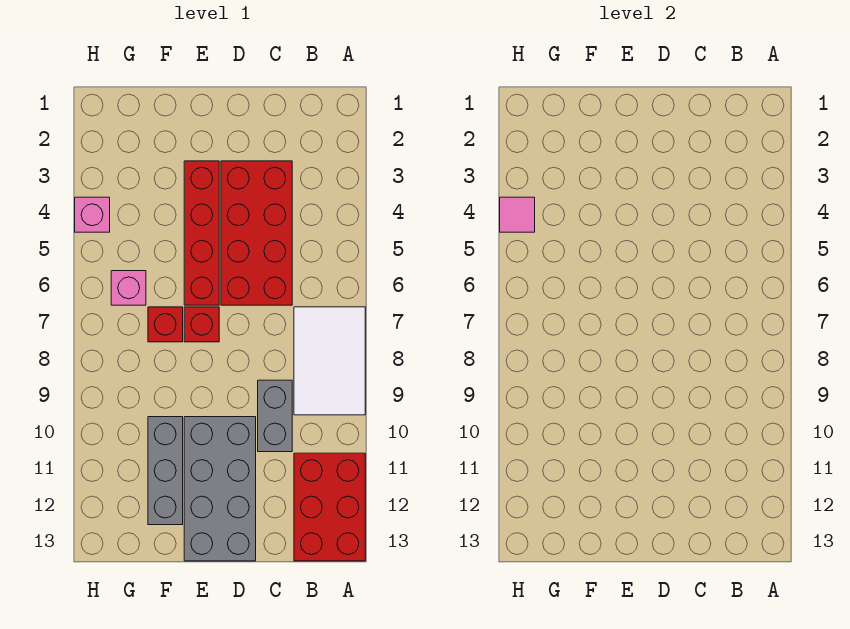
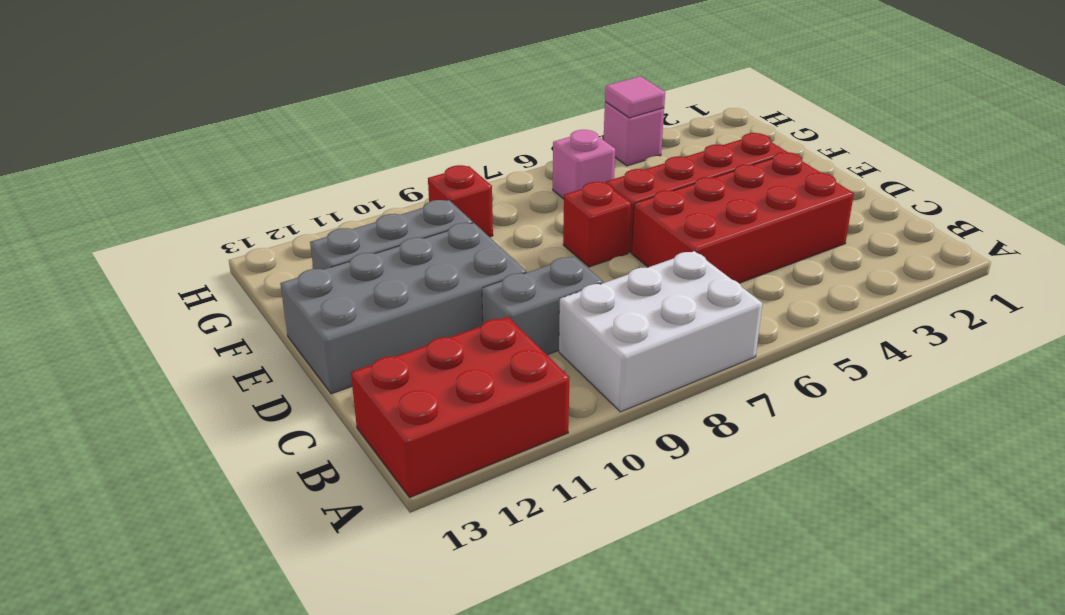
white 2x3 tile [294,307,365,415] -> white 2x3 brick [559,251,763,412]
red 1x1 brick [148,307,183,342] -> red 1x1 brick moved to [428,165,493,237]

